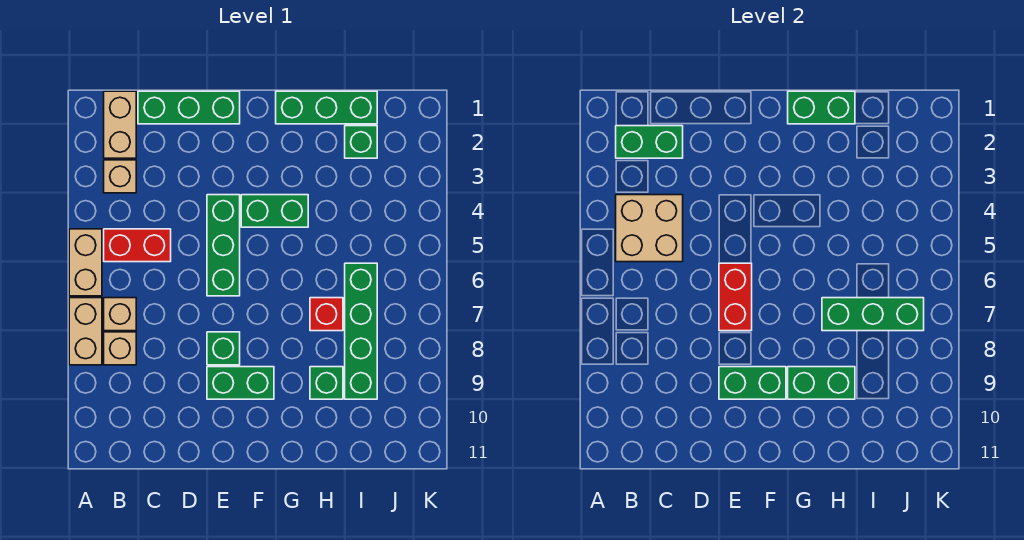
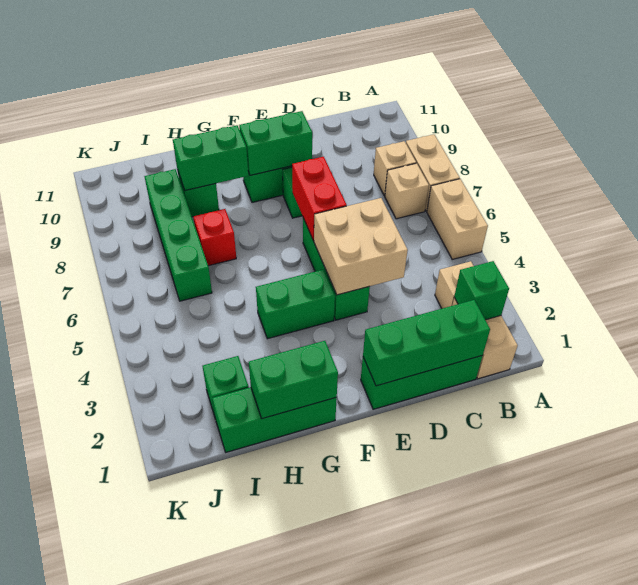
green 1x2 brick [616,126,683,158] -> green 1x1 brick [454,261,509,320]
tan 2x2 brick [616,195,683,262] -> tan 2x2 brick moved to [314,198,408,295]
red 1x2 brick [104,229,171,262] -> none
green 1x3 brick [822,298,924,331] -> green 1x3 brick moved to [363,300,490,386]

